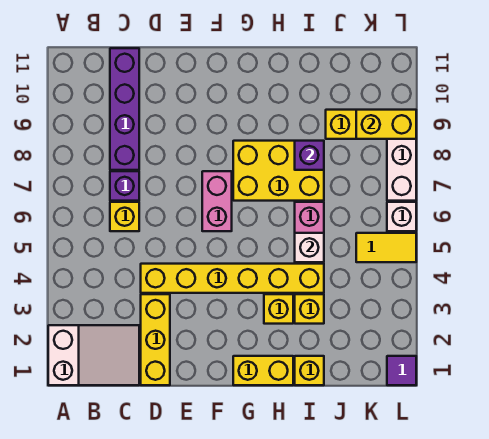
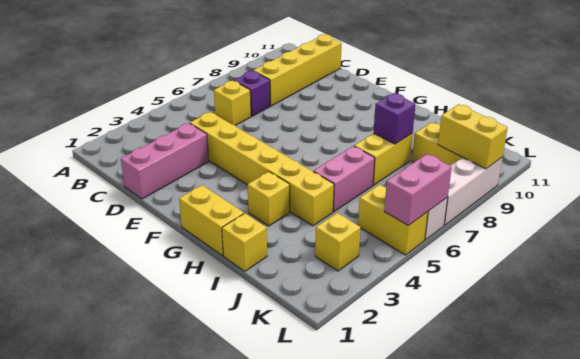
white 2x3 slope [48,325,139,385] -> none
purple 1x4 brick [110,48,139,170] -> yellow 1x4 brick [253,34,342,106]
yellow 1x3 brick [141,294,170,385] -> pink 1x3 brick [121,123,209,199]
pink 1x2 brick [202,171,232,231] -> pink 1x2 brick moved to [384,154,452,226]
yellow 2x3 brick [233,141,324,201] -> yellow 1x2 brick [354,133,413,185]
yellow 1x1 brick [295,294,324,324] -> yellow 1x1 brick moved to [315,213,361,271]
white 1x1 brick [295,233,324,262] -> none
yellow 1x2 tile [356,233,416,262] -> yellow 1x2 brick [358,184,428,255]
purple 1x1 tile [387,356,416,385] -> none

